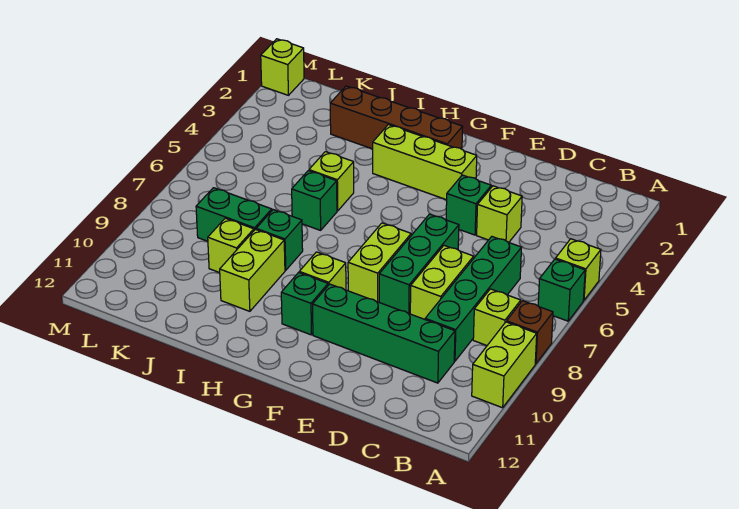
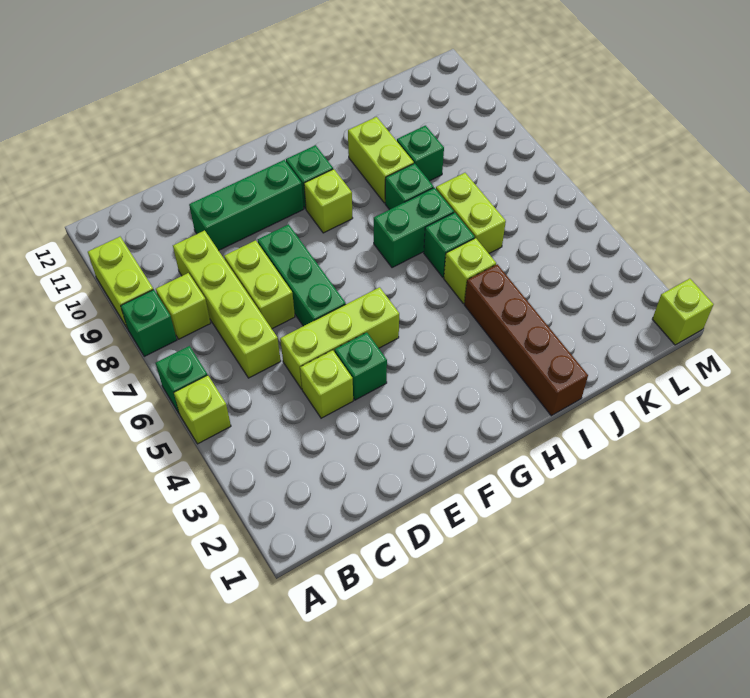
brown 1x1 brick [507,301,553,364] -> green 1x1 brick [121,290,177,356]
green 1x4 brick [425,237,522,361] -> lime 1x4 brick [173,230,281,378]
green 1x4 brick [313,284,455,383] -> green 1x3 brick [189,160,304,250]
lime 1x3 brick [373,125,477,200] -> lime 1x3 brick moved to [280,287,399,389]
lime 1x2 brick [348,223,411,302] -> lime 1x2 brick moved to [436,173,506,253]
brown 1x4 brick [330,86,463,149] -> brown 1x4 brick turned to [464,264,588,416]
green 1x2 brick [196,188,272,241] -> green 1x2 brick moved to [374,188,454,268]
lime 1x1 brick [208,218,254,273] -> green 1x1 brick [397,126,444,181]

